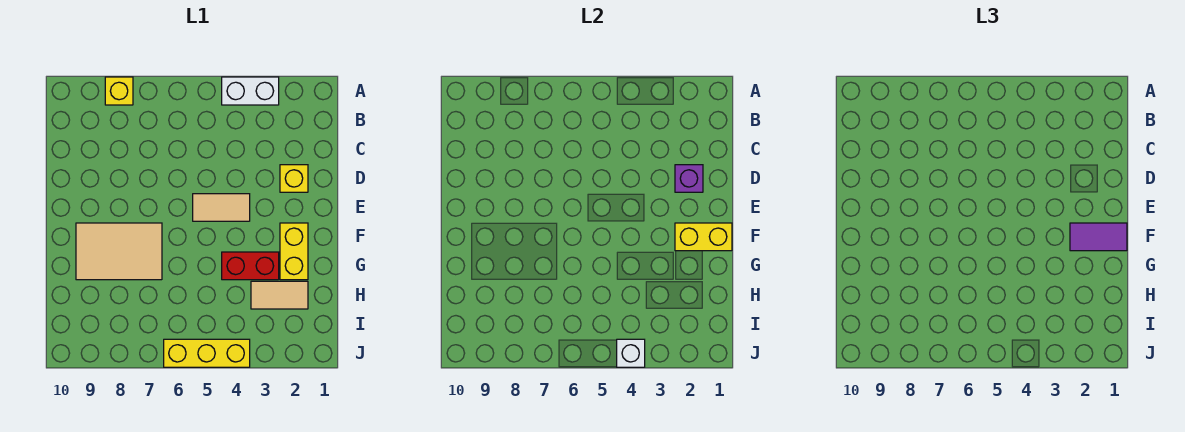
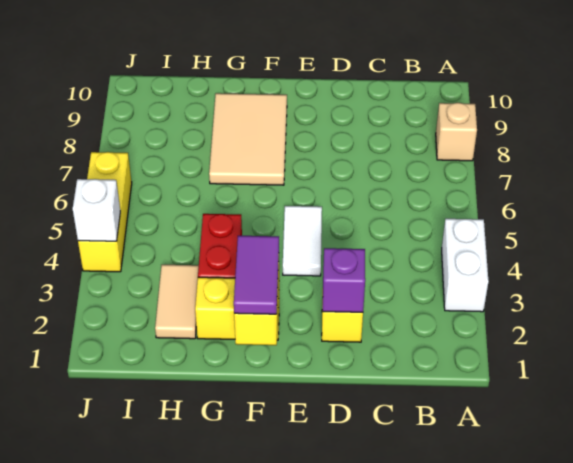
yellow 1x1 brick [105,77,133,105] -> tan 1x1 brick [436,103,477,161]
tan 1x2 tile [193,194,250,221] -> white 1x2 tile [283,206,322,276]

